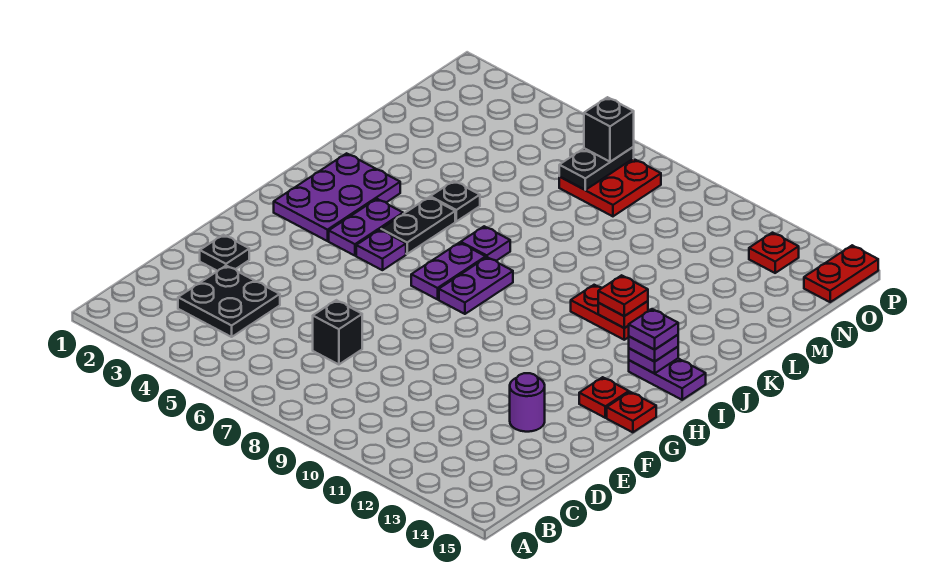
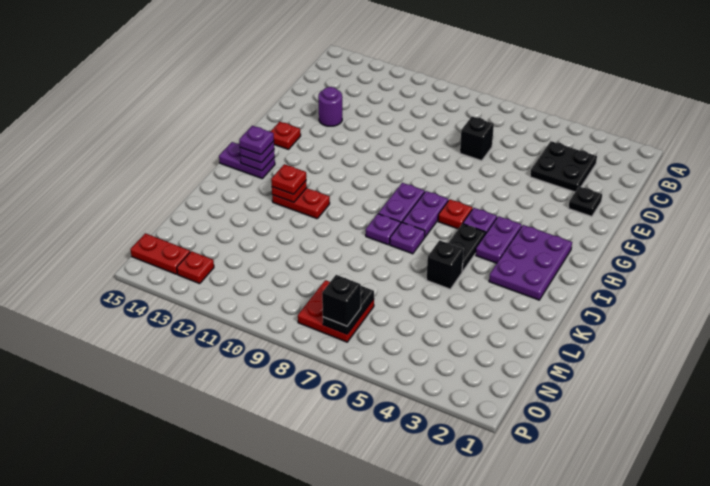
red 1x1 plate [607,392,656,432] -> red 1x1 plate moved to [438,199,473,229]
none -> purple 1x1 plate [366,214,401,245]
black 1x1 plate [430,181,480,221] -> black 1x1 brick [427,240,464,289]
red 1x2 plate [804,245,878,302] -> red 1x2 plate turned to [130,233,190,274]

